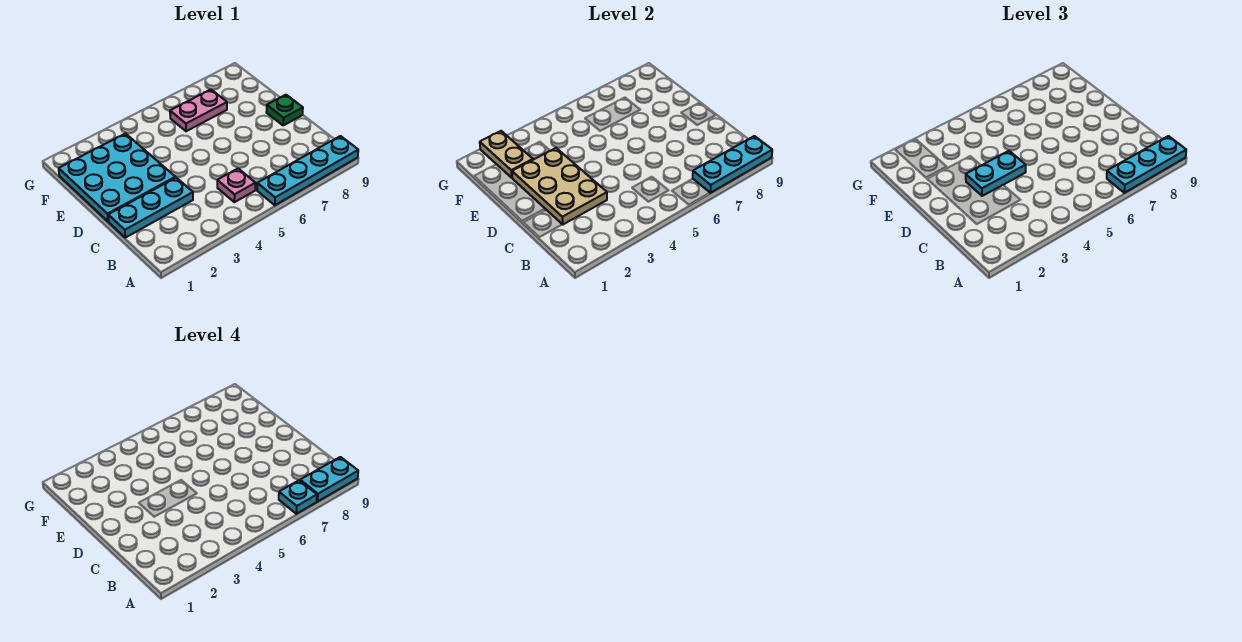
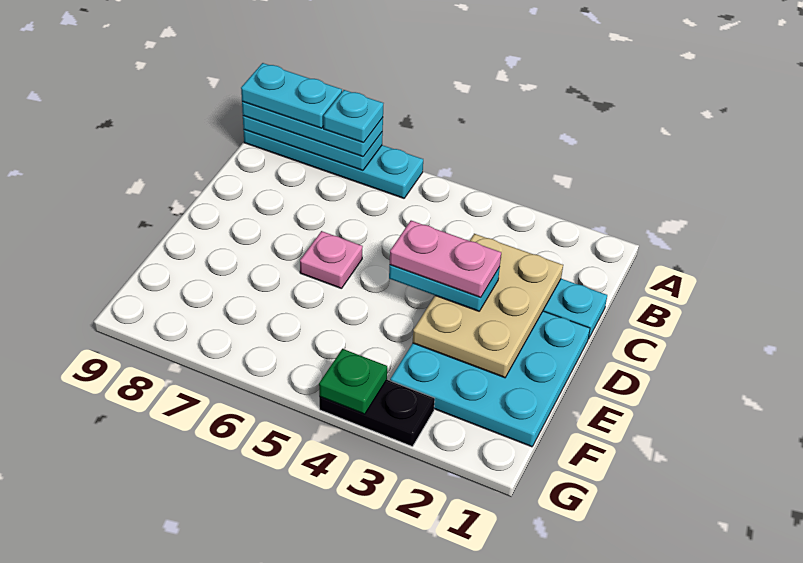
pink 1x1 plate [217,169,255,202] -> pink 1x1 plate moved to [300,231,363,289]
green 1x1 plate [266,95,303,125] -> green 1x1 plate moved to [319,349,387,414]
tan 1x2 plate [480,131,533,178] -> none
pink 1x2 plate [170,89,227,131] -> pink 1x2 plate moved to [390,221,501,298]
none -> black 1x2 plate [319,380,435,447]

